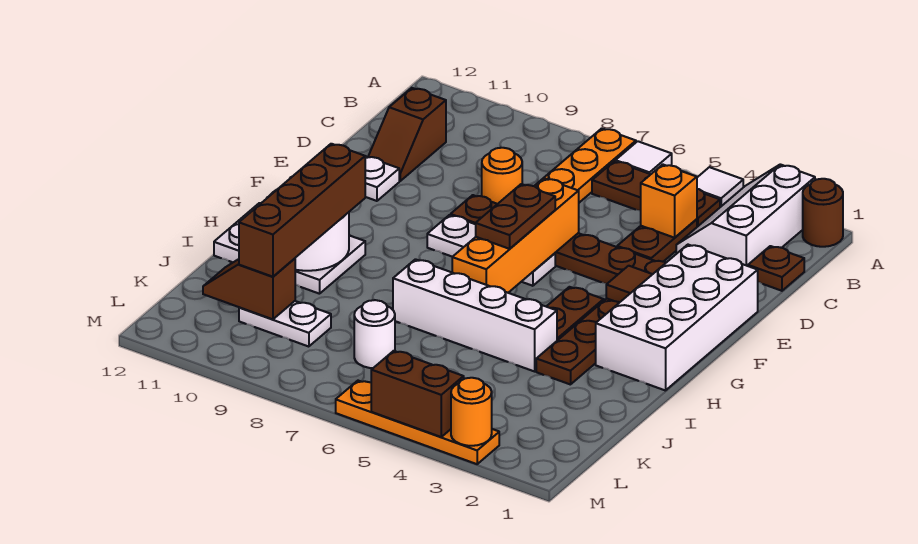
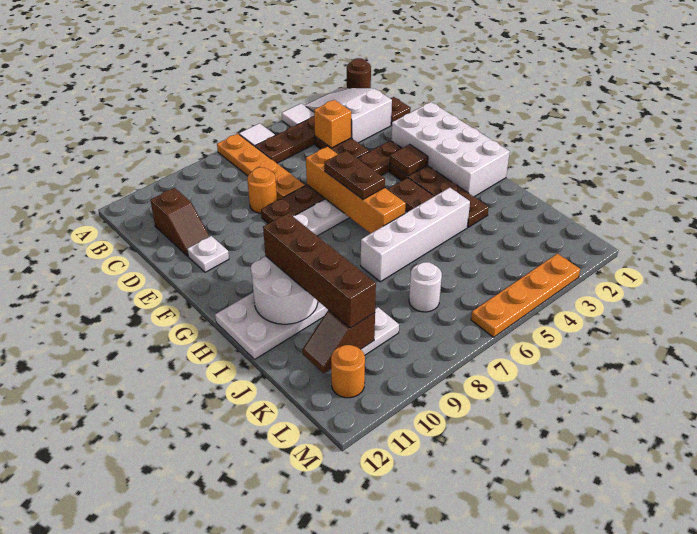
white 2x3 slope [676,164,815,266] -> white 2x3 slope turned to [305,88,392,143]
orange 1x1 round brick [451,378,492,446] -> orange 1x1 round brick moved to [331,345,365,398]
brown 1x2 brick [371,351,464,437] -> none

